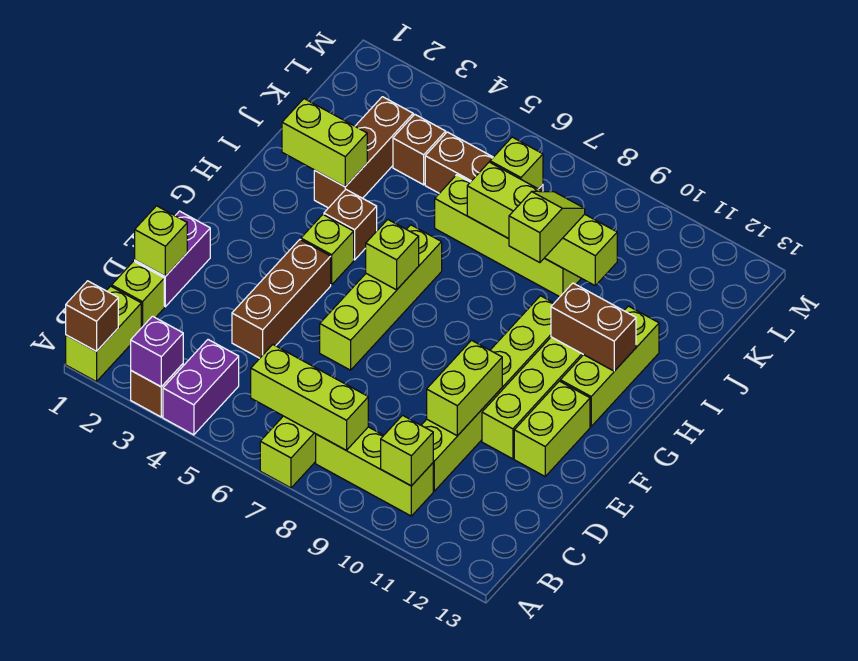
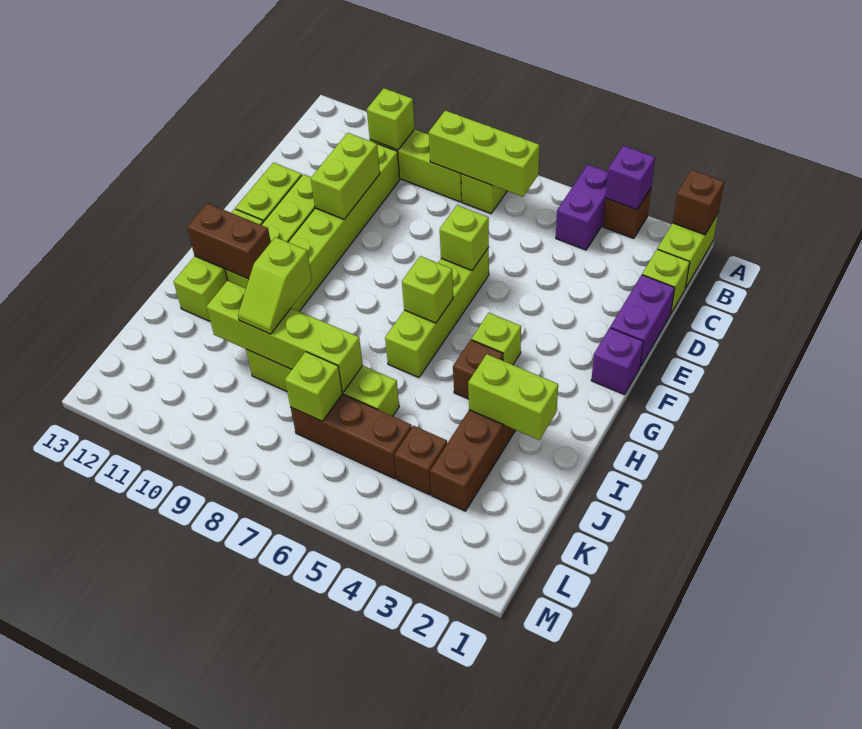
lime 1x1 brick [135,206,187,276] -> lime 1x1 brick moved to [440,205,489,270]
brown 1x3 brick [232,240,331,358] -> none
none -> purple 1x1 brick [591,328,644,395]

